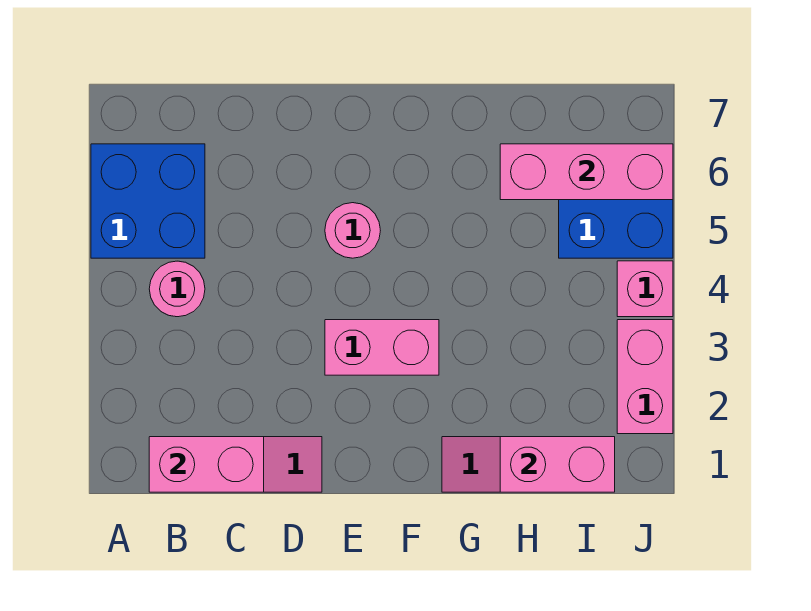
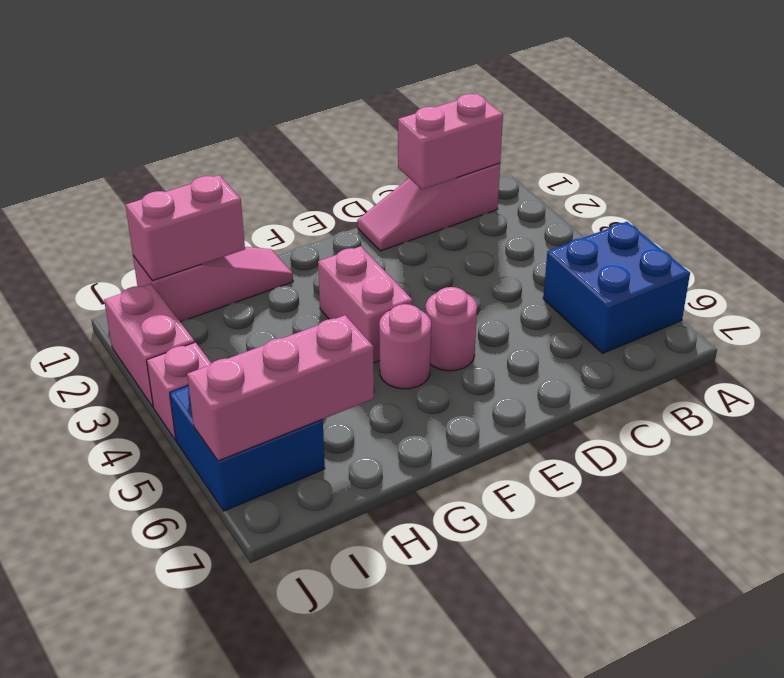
pink 1x1 round brick [149,261,205,317] -> pink 1x1 round brick moved to [379,304,431,389]
pink 1x2 brick [325,320,439,375] -> pink 1x2 brick turned to [318,246,413,363]

